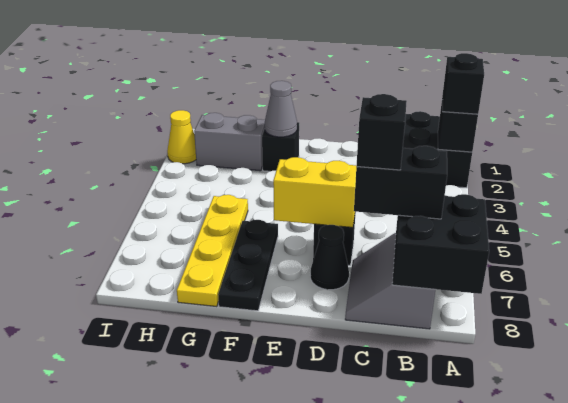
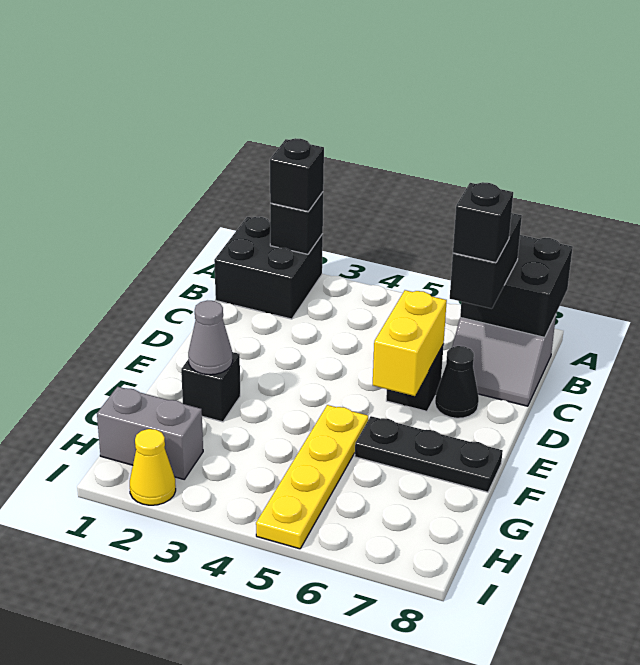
grey 1x2 brick [194,113,265,171] -> grey 1x2 brick turned to [97,387,203,479]
yellow 1x4 plate [177,195,248,307] -> yellow 1x4 plate turned to [256,405,368,549]

